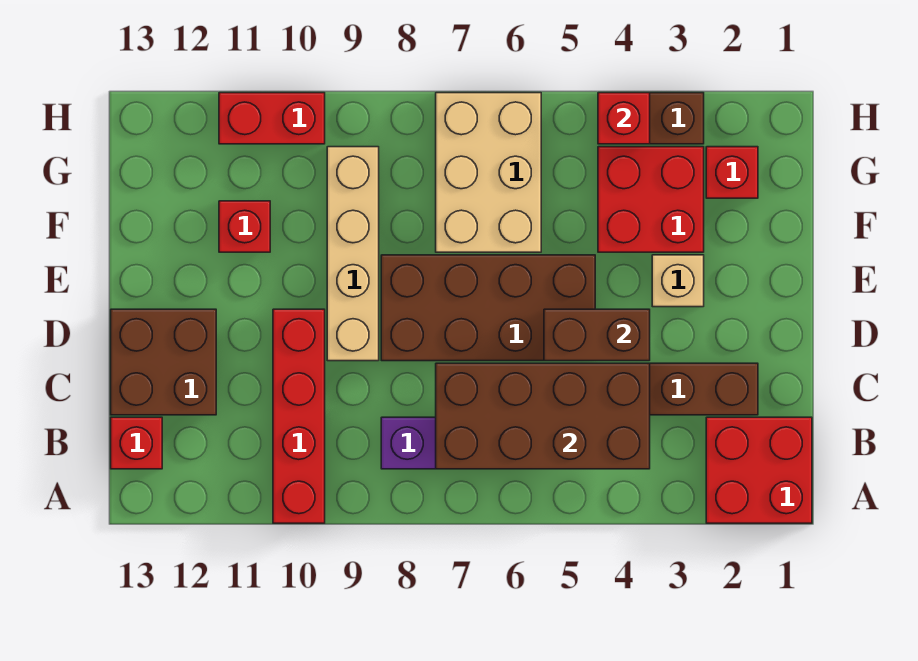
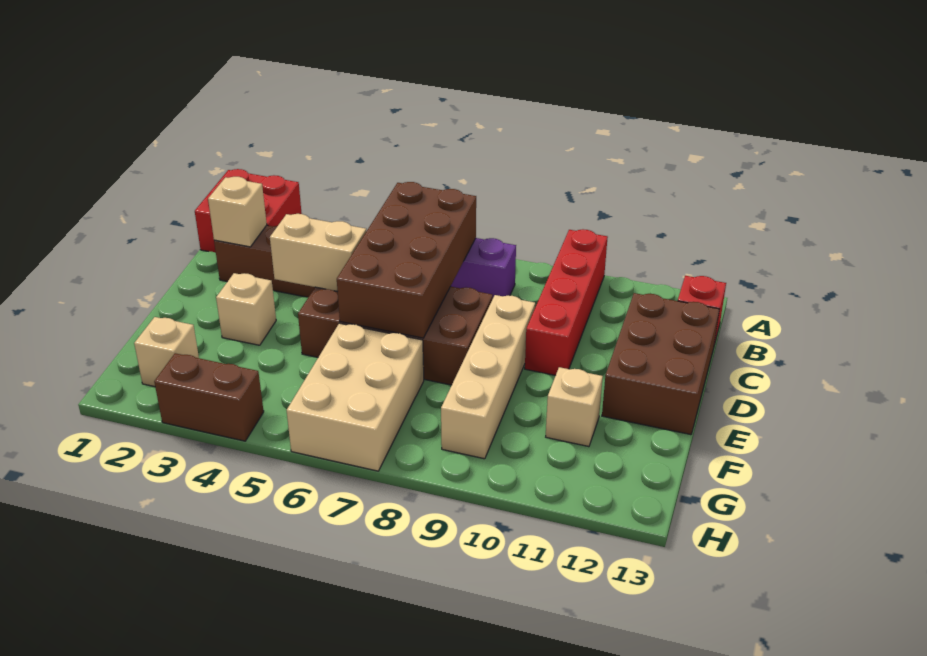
brown 2x4 brick [436,363,650,469] -> brown 2x4 brick turned to [337,182,476,338]
none -> tan 1x1 brick [208,177,267,247]
brown 2x2 brick [111,309,216,415] -> brown 2x3 brick [602,293,719,435]
brown 1x2 brick [544,309,650,361] -> tan 1x2 brick [270,214,366,291]
red 2x2 brick [598,147,704,252] -> none
red 1x1 brick [219,201,270,252] -> tan 1x1 brick [546,367,603,447]
red 1x1 brick [706,147,758,198] -> tan 1x1 brick [134,317,199,387]
red 1x1 brick [598,93,650,144] -> none
red 1x2 brick [219,93,325,144] -> none

